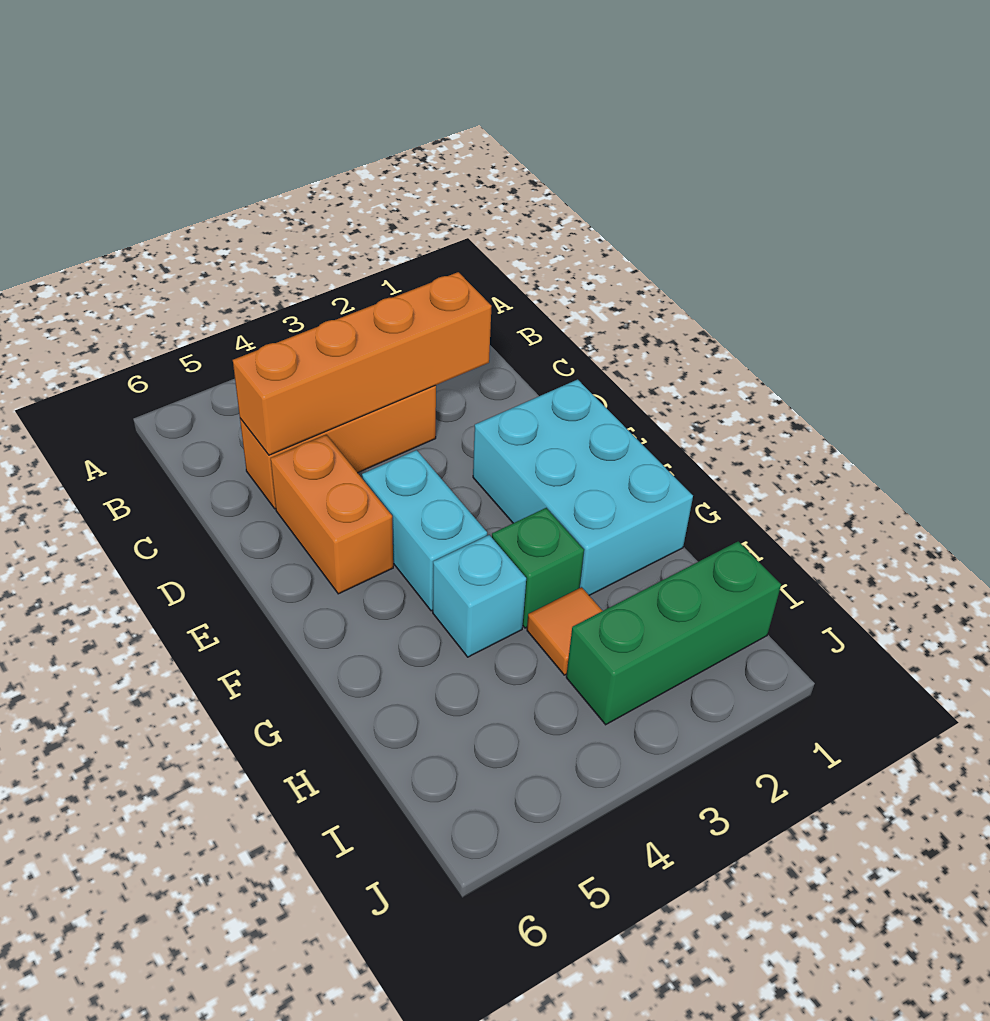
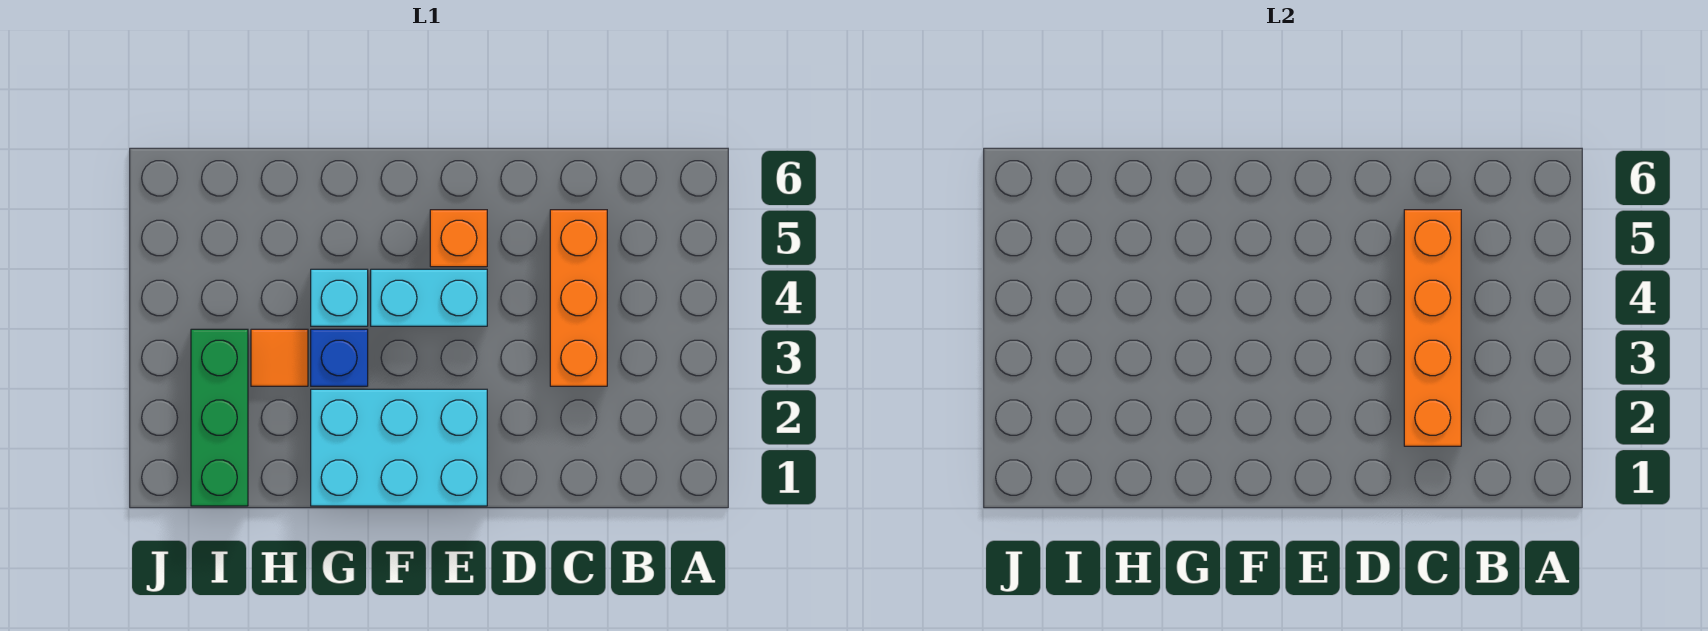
orange 1x2 brick [271,435,393,594] -> orange 1x1 brick [430,210,487,267]
green 1x1 brick [492,508,584,628] -> blue 1x1 brick [311,329,368,386]

